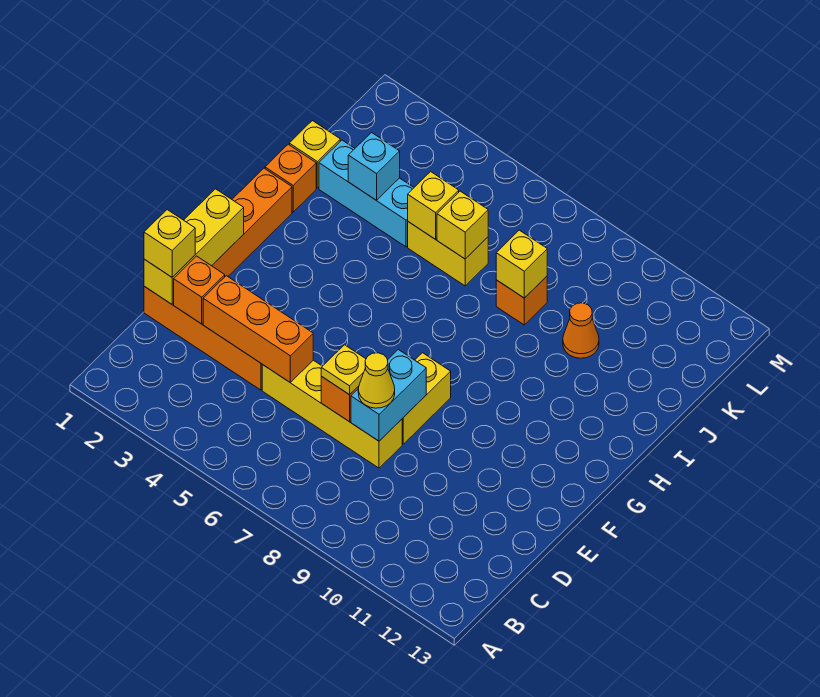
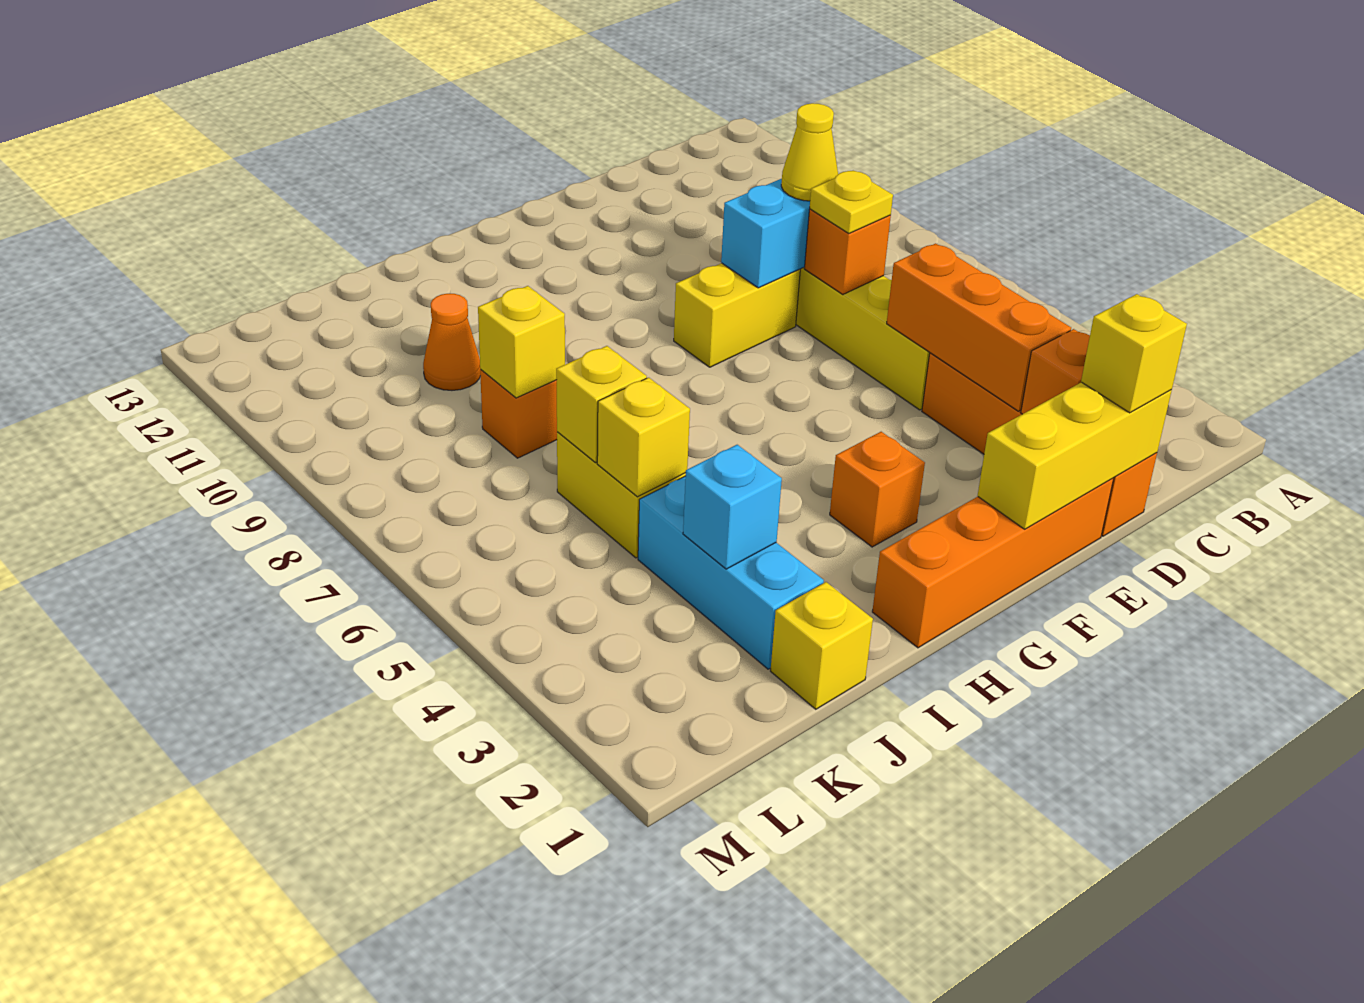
orange 1x1 brick [265,144,316,212] -> orange 1x1 brick moved to [830,432,925,547]

